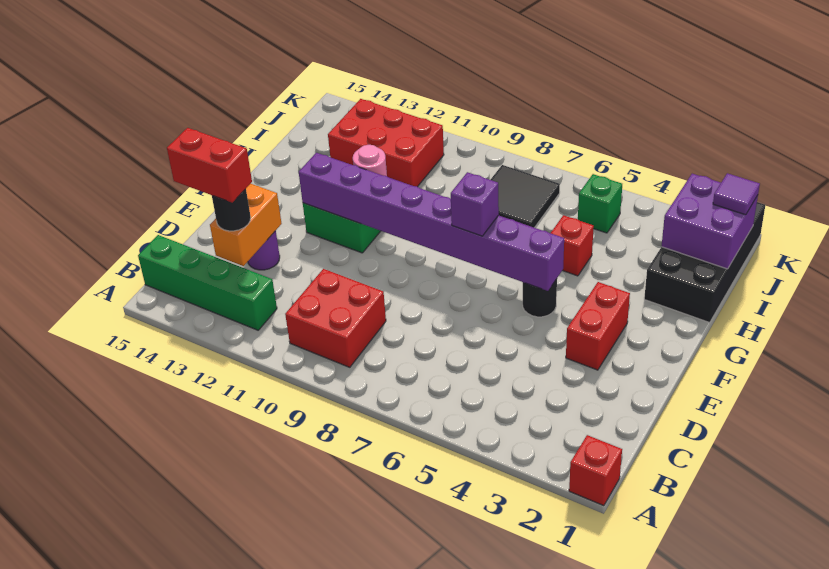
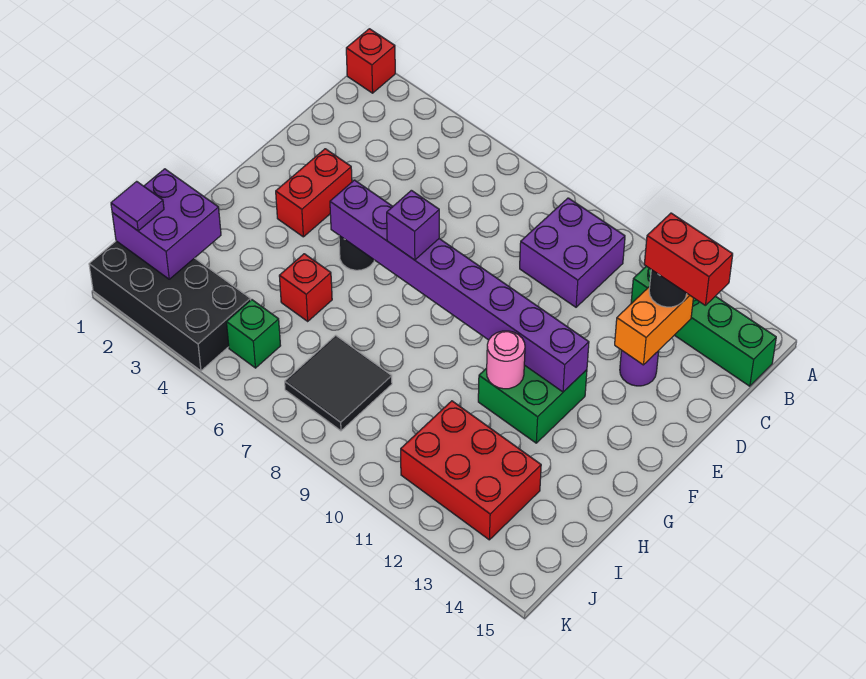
red 2x2 brick [285,269,386,367] -> purple 2x2 brick [520,198,625,307]
black 2x4 brick [644,202,765,322] -> black 2x4 brick turned to [89,241,251,371]

